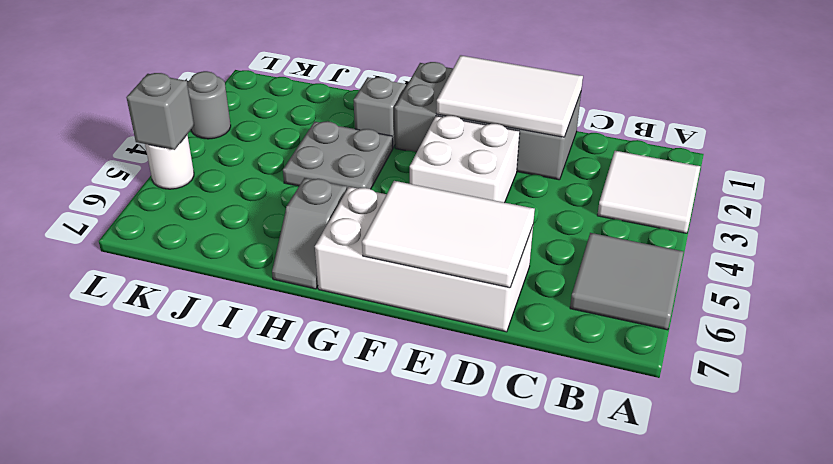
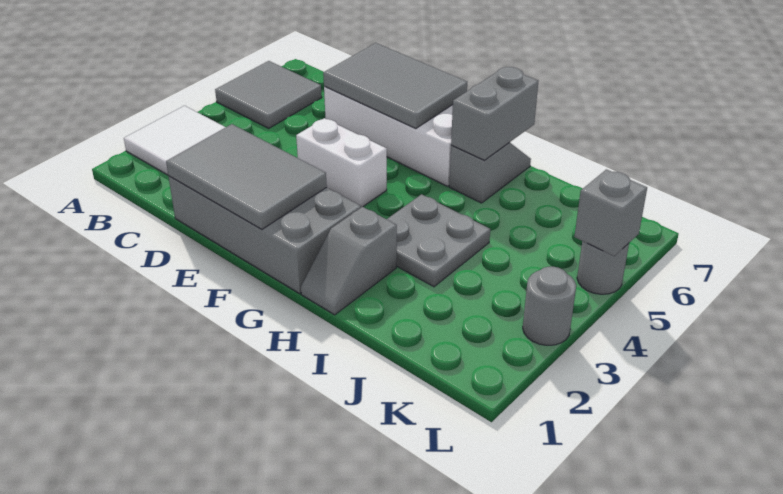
white 2x3 tile [436,55,583,137] -> grey 2x3 tile [166,124,327,230]
white 2x3 tile [362,181,535,288] -> grey 2x3 tile [323,43,467,129]
white 2x2 brick [410,116,520,203] -> white 1x2 brick [296,118,387,207]
none -> grey 1x2 brick [451,67,538,160]
white 1x1 round brick [145,135,194,189] -> grey 1x1 round brick [577,241,629,294]

